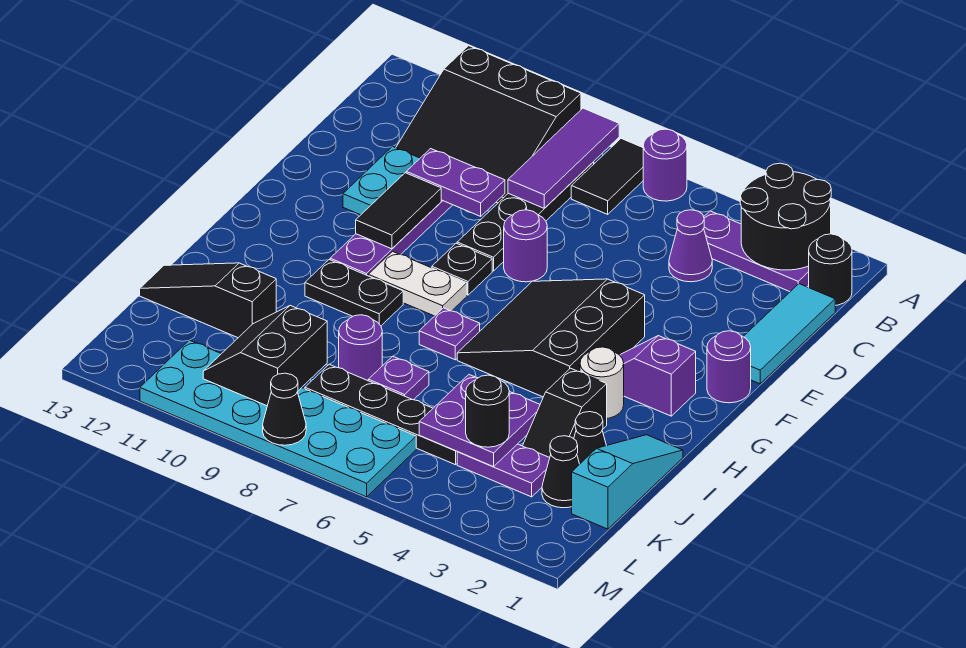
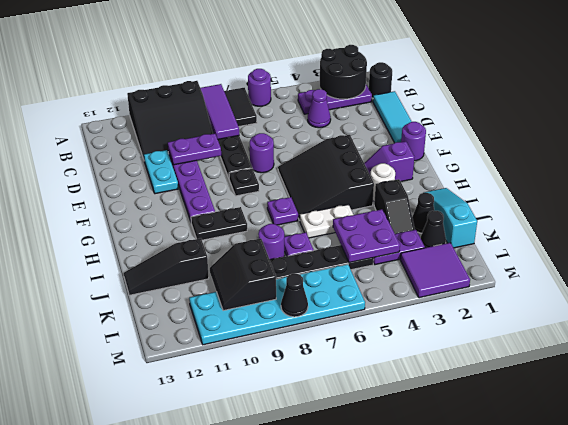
black 1x2 tile [356,173,441,249] -> none
white 1x2 plate [368,251,467,316] -> white 1x2 plate moved to [299,204,353,238]
black 1x1 round brick [466,375,509,447] -> none
none -> purple 2x2 tile [400,243,470,298]

